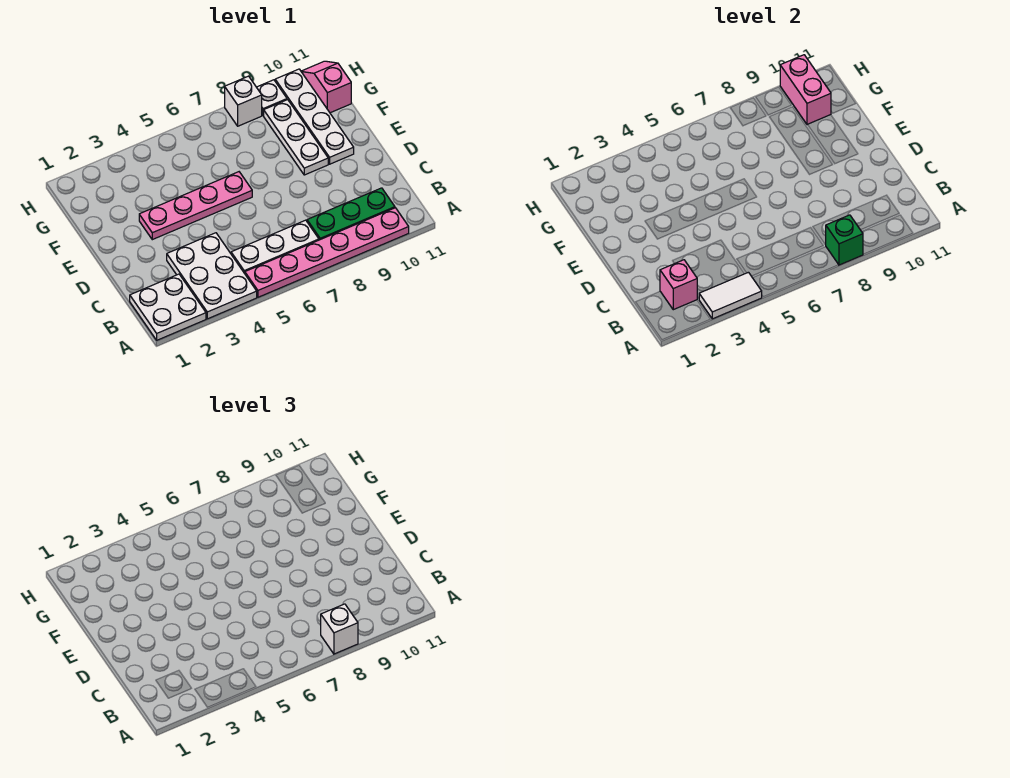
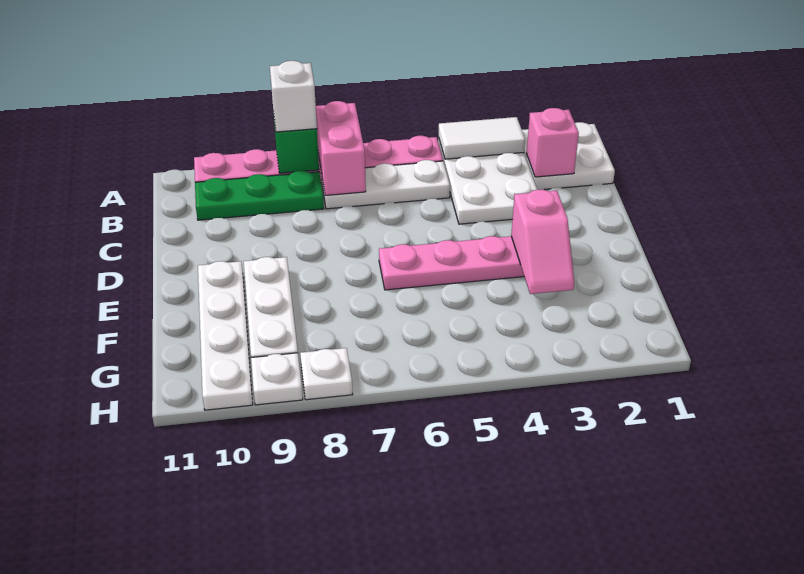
pink 1x2 brick [780,55,831,125] -> pink 1x2 brick moved to [316,101,366,195]
pink 1x2 slope [301,61,351,113] -> pink 1x2 slope moved to [511,190,574,294]
white 1x1 brick [225,76,262,126] -> white 1x1 plate [300,348,353,400]

